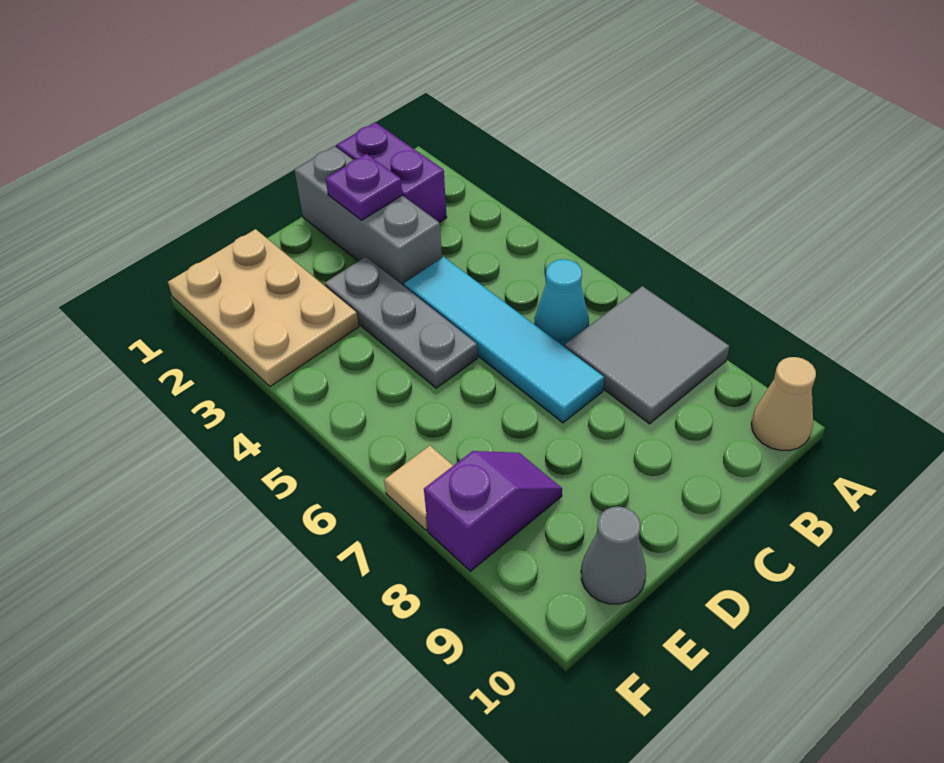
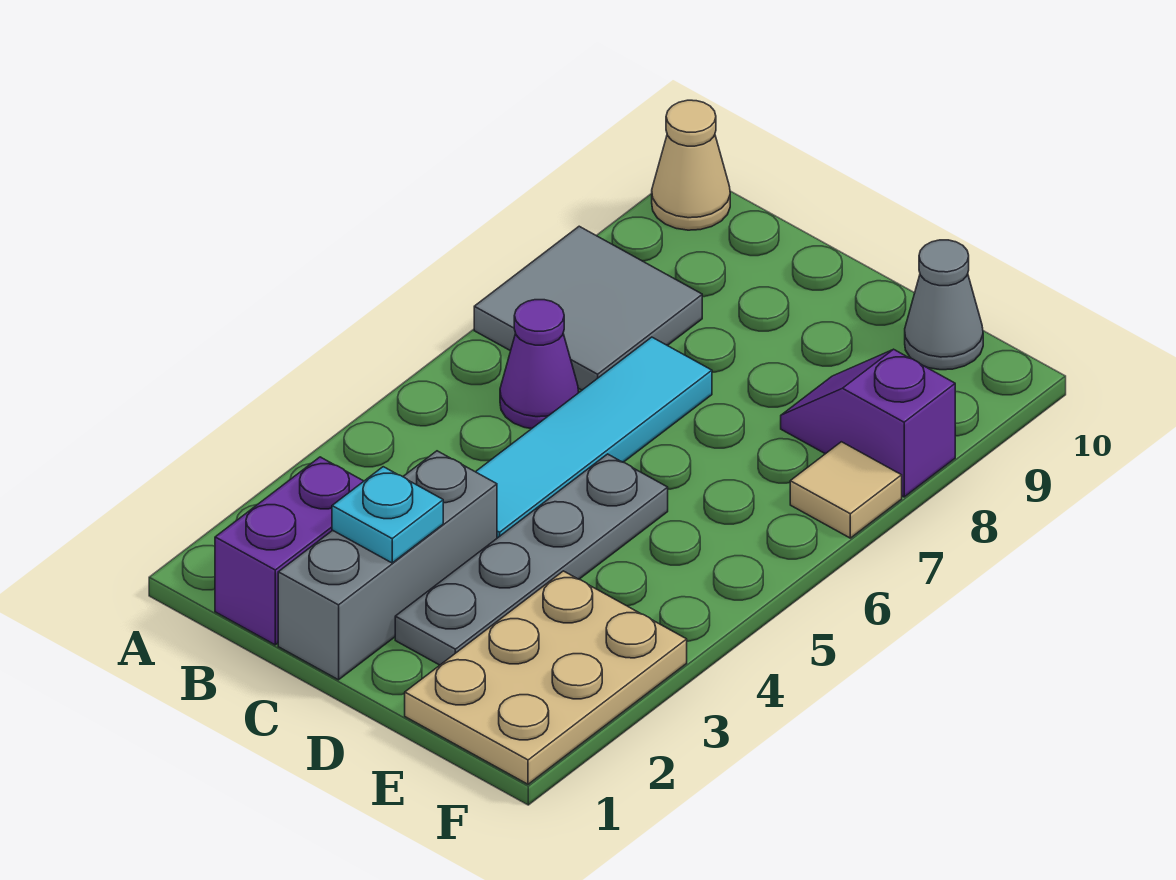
cyan 1x1 cone [535,259,589,347] -> purple 1x1 cone [500,300,579,429]
purple 1x1 plate [326,154,402,220] -> cyan 1x1 plate [332,467,443,563]
grey 1x3 plate [325,256,478,388] -> grey 1x4 plate [395,454,668,665]

